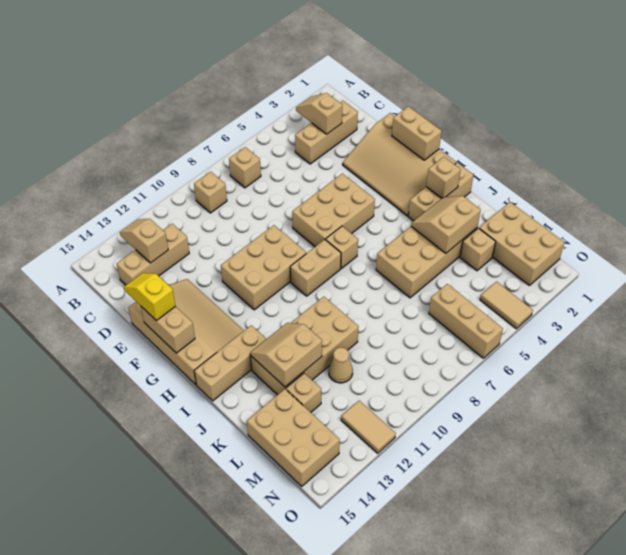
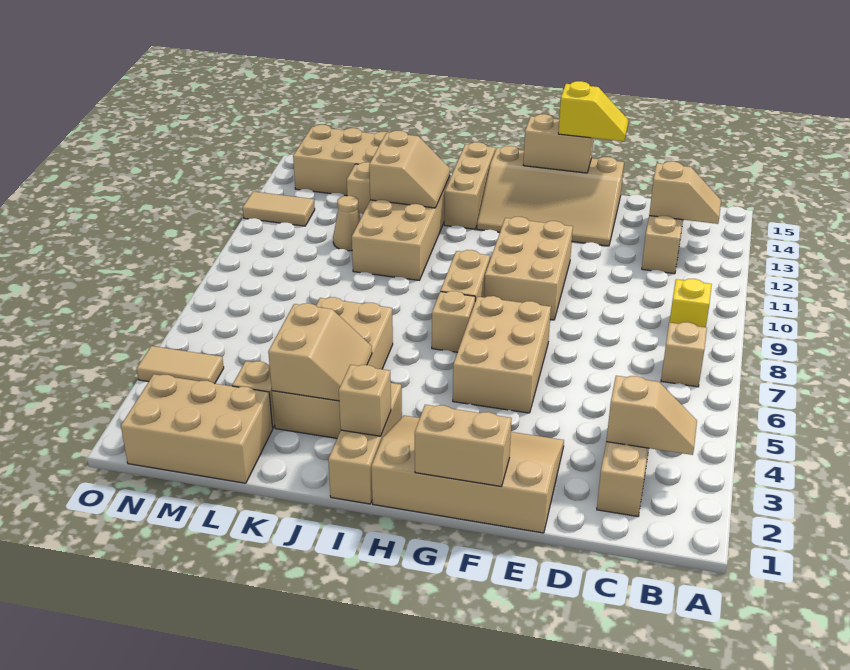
tan 1x1 brick [194,172,227,213] -> yellow 1x1 brick [669,279,712,327]
tan 1x3 brick [429,284,503,358] -> none

